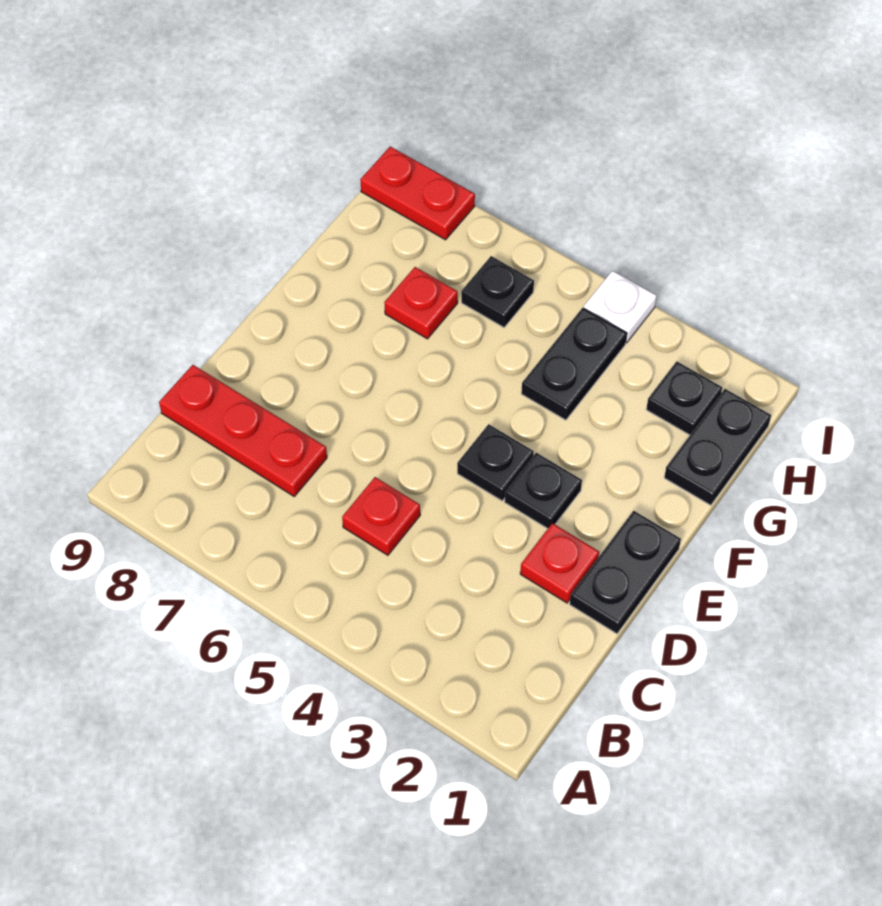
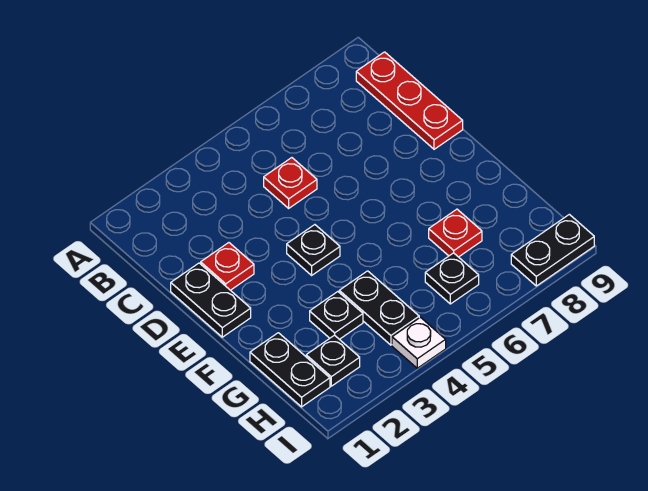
red 1x3 plate [159,365,327,496] -> red 1x3 plate turned to [356,52,463,149]
black 1x1 plate [505,453,582,529] -> black 1x1 plate moved to [310,292,363,339]
red 1x2 plate [360,147,475,240] -> black 1x2 plate [511,214,594,286]

